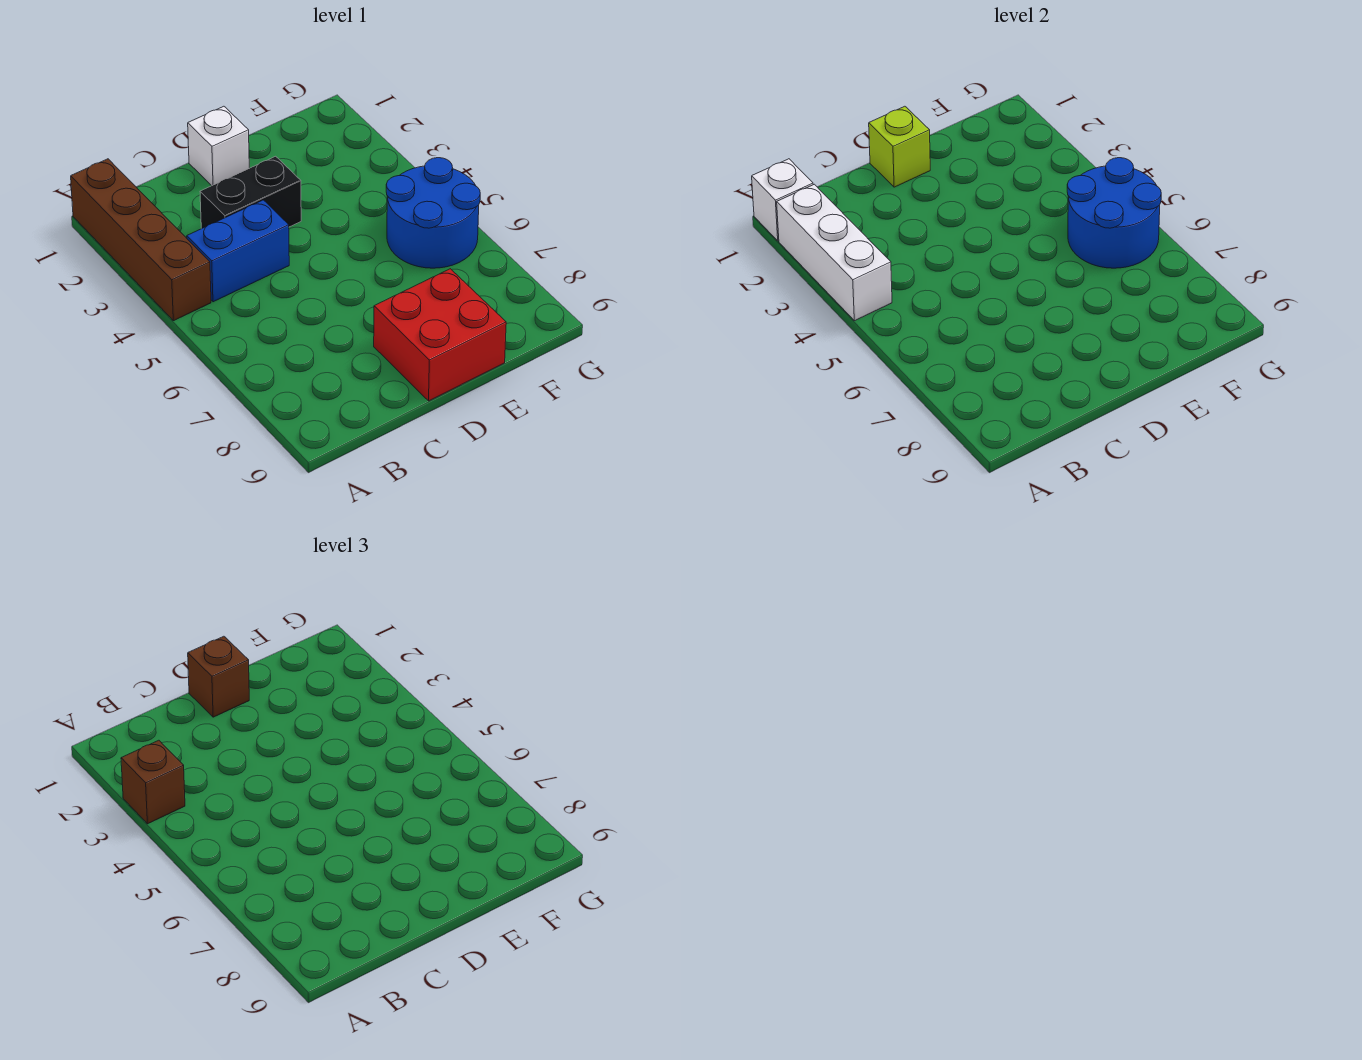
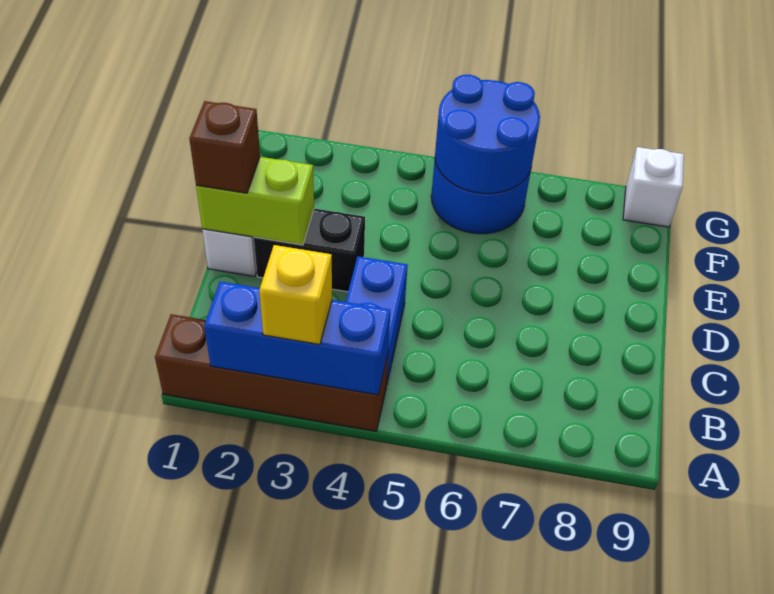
white 1x1 brick [752,159,813,241] -> white 1x1 brick moved to [623,147,684,227]
white 1x3 brick [777,184,892,321] -> blue 1x3 brick [204,281,390,395]
brown 1x1 brick [121,740,185,824] -> yellow 1x1 brick [259,245,332,345]
black 1x2 brick [200,156,301,229] -> black 1x2 brick turned to [254,209,365,292]
lime 1x1 brick [869,106,930,187] -> lime 1x2 brick [196,157,314,245]
red 2x2 brick [374,269,506,401] -> none

